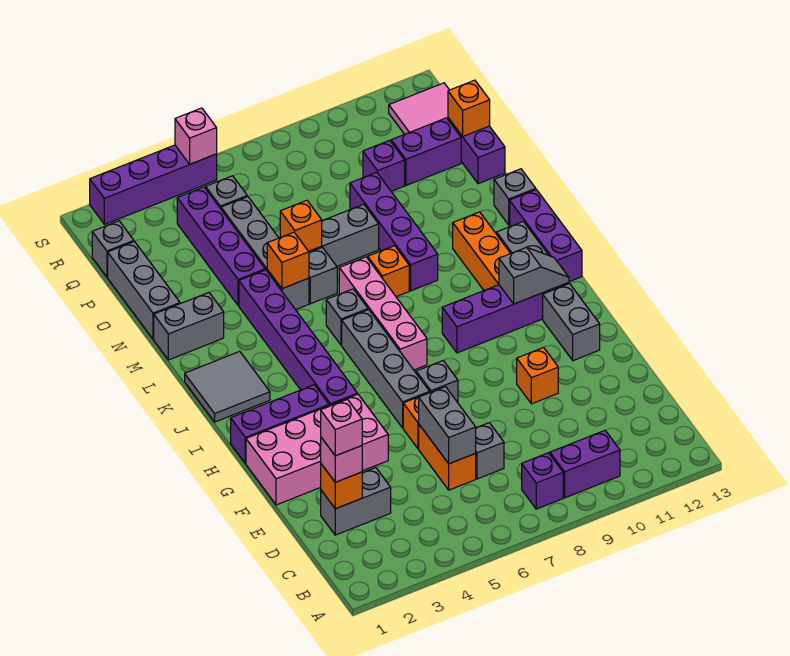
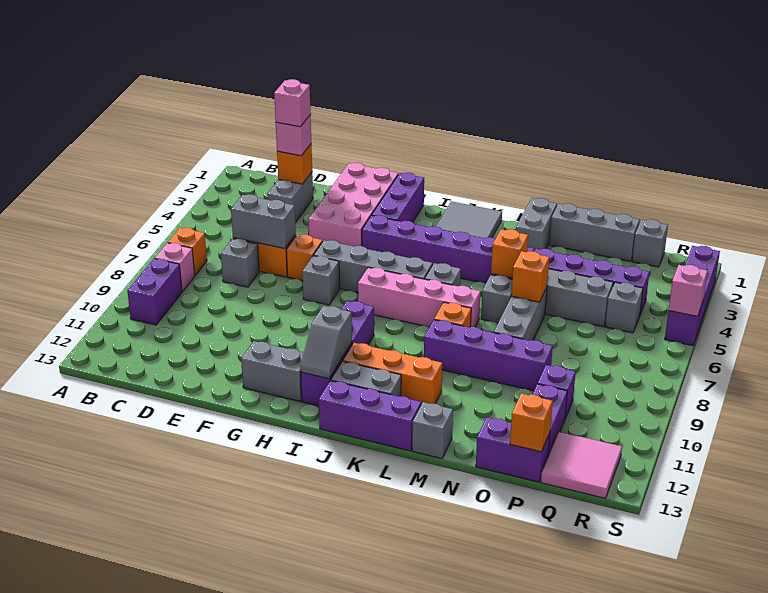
purple 1x1 brick [522,453,563,509] -> pink 1x1 brick [155,243,195,292]
orange 1x1 brick [517,348,558,404] -> orange 1x1 brick moved to [168,228,207,275]

